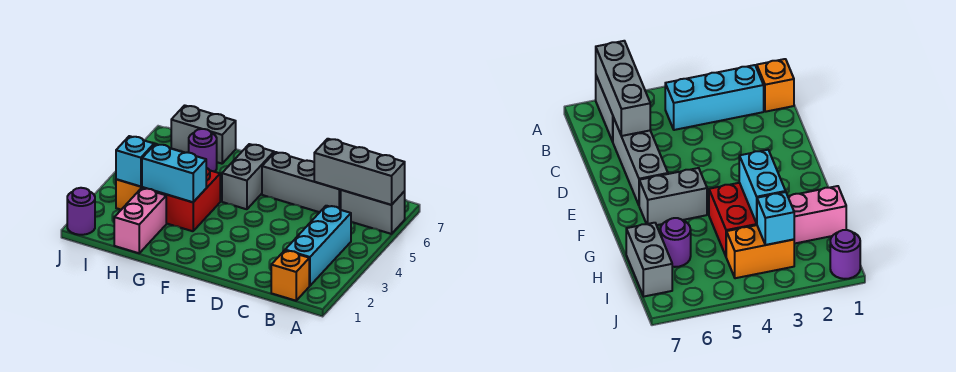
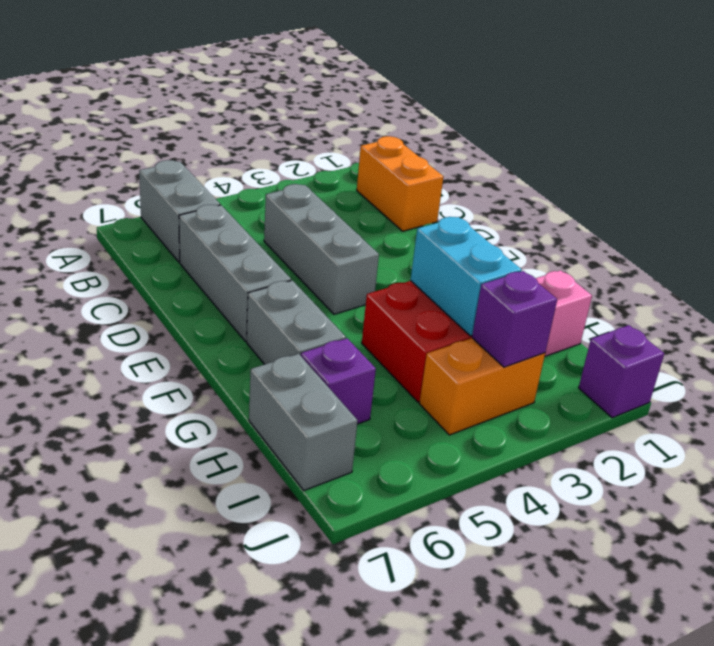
grey 1x3 brick [314,139,405,205] -> grey 1x3 brick moved to [264,184,379,314]
orange 1x1 brick [271,250,309,301] -> orange 1x2 brick [357,136,443,231]
cyan 1x3 brick [285,206,351,286] -> none
grey 1x2 brick [222,144,274,209] -> grey 1x2 brick turned to [247,280,346,364]
purple 1x1 round brick [189,129,217,172] -> purple 1x1 brick [301,338,376,424]
cyan 1x1 brick [116,136,154,187] -> purple 1x1 brick [472,271,557,367]
purple 1x1 round brick [67,188,95,235] -> purple 1x1 brick [579,325,664,418]

